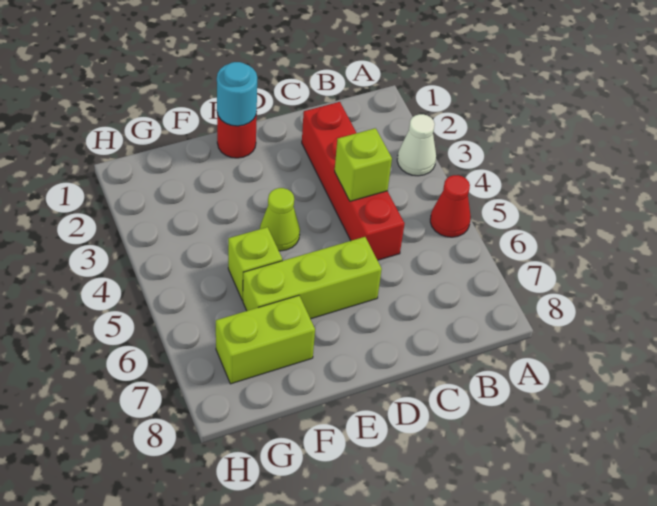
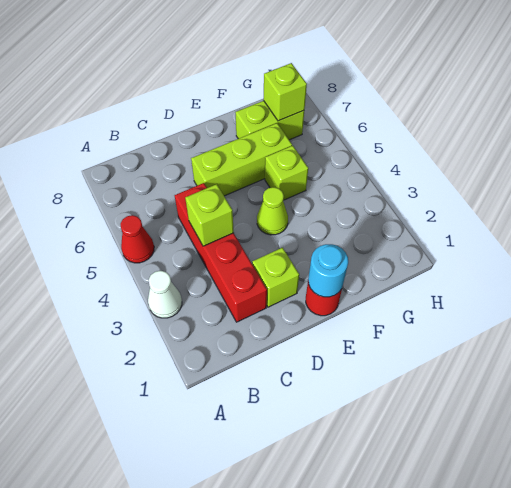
none -> lime 1x1 brick [252,248,299,307]
none -> lime 1x1 brick [264,63,307,121]

